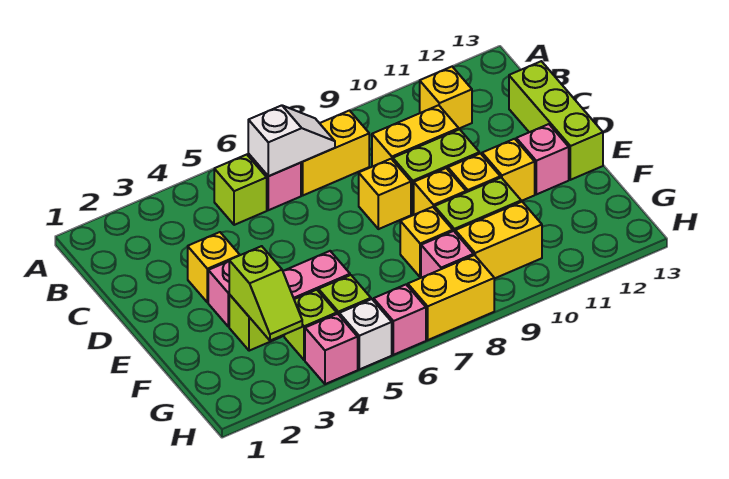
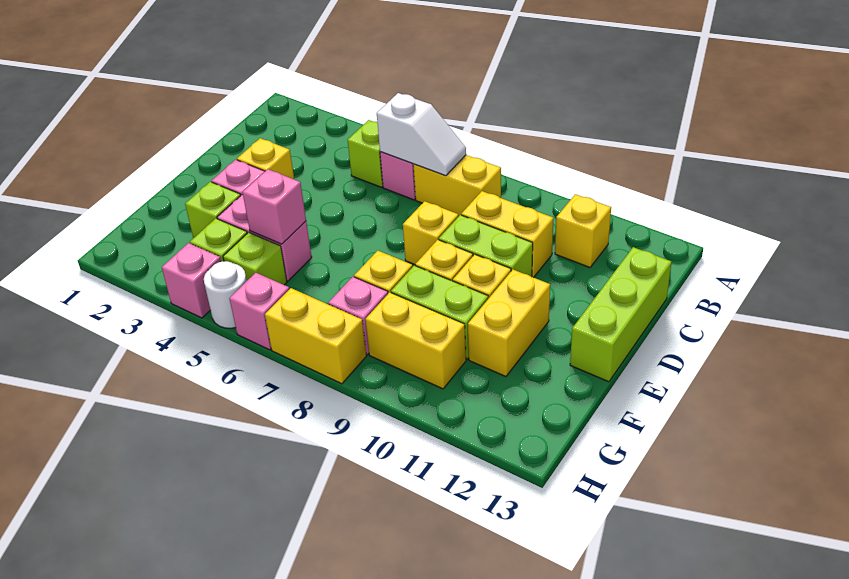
yellow 1x1 brick [482,139,535,201] -> yellow 1x2 brick [468,270,550,377]
pink 1x1 brick [516,124,569,194] -> pink 1x1 brick moved to [242,169,306,244]
lime 1x2 slope [229,246,302,341] -> none
white 1x1 brick [339,299,392,369] -> white 1x1 round brick [204,261,247,328]

